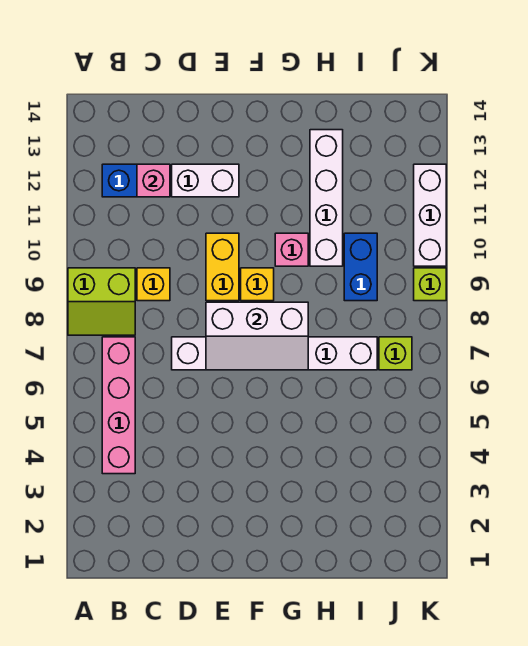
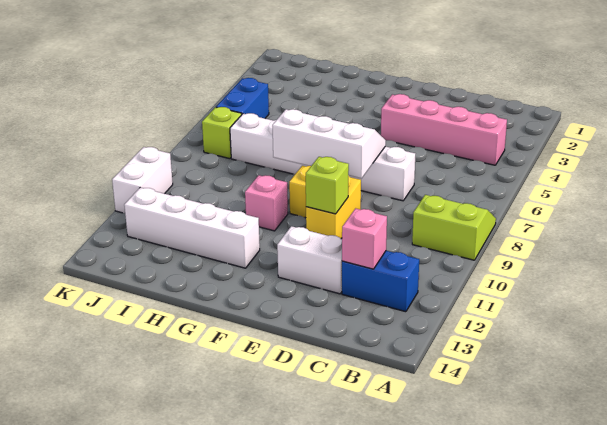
pink 1x4 brick [102,337,135,474] -> pink 1x4 brick turned to [381,94,507,165]
yellow 1x1 brick [137,268,170,301] -> none
white 1x4 brick [310,130,343,266] -> white 1x4 brick turned to [124,188,260,268]
blue 1x2 brick [344,233,377,301] -> blue 1x2 brick moved to [216,78,269,118]
lime 1x1 brick [414,268,446,301] -> lime 1x1 brick moved to [306,157,349,214]
white 1x3 brick [414,164,446,266] -> white 1x2 brick [112,147,173,213]

